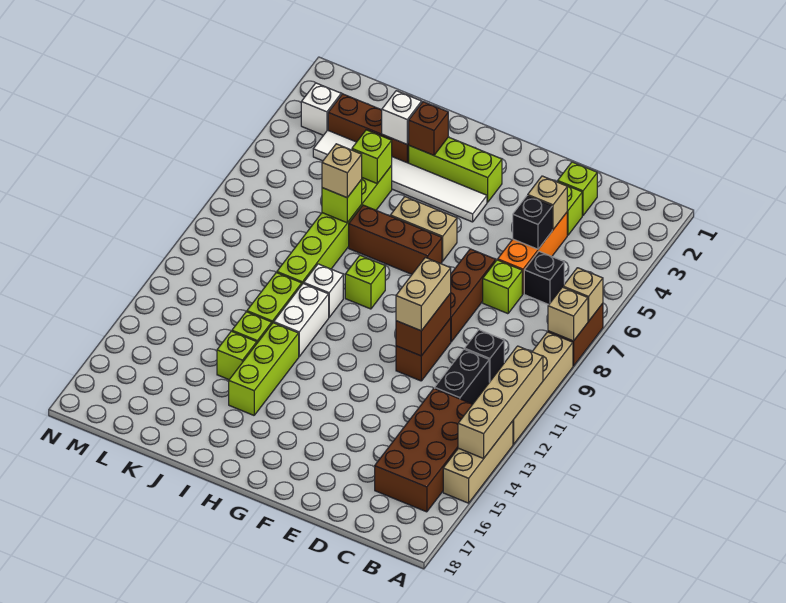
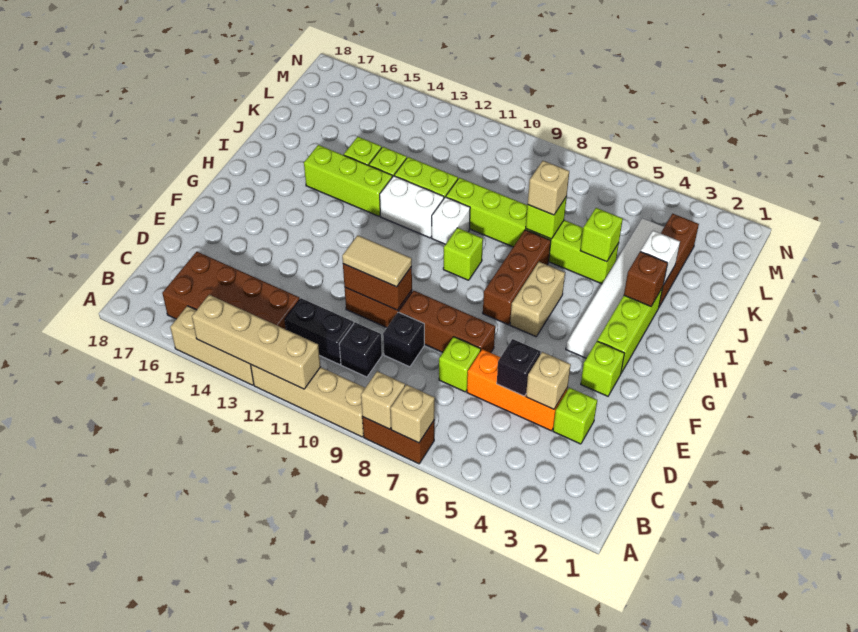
black 1x1 brick [524,251,564,305] -> black 1x1 brick moved to [383,312,424,367]
lime 1x1 brick [558,162,597,216] -> lime 1x1 brick moved to [581,341,624,396]
tan 1x2 brick [396,257,451,331] -> tan 1x2 tile [342,235,412,287]
white 1x1 brick [301,83,341,135] -> none

